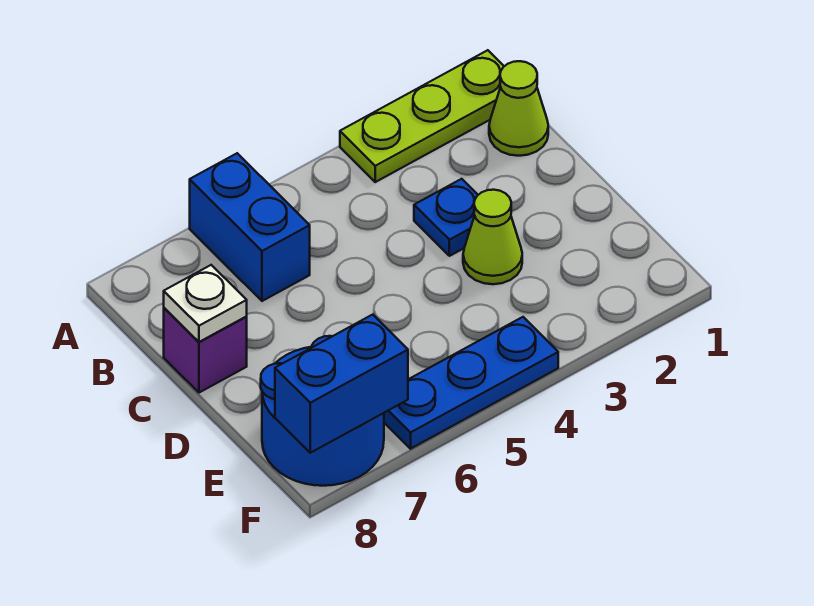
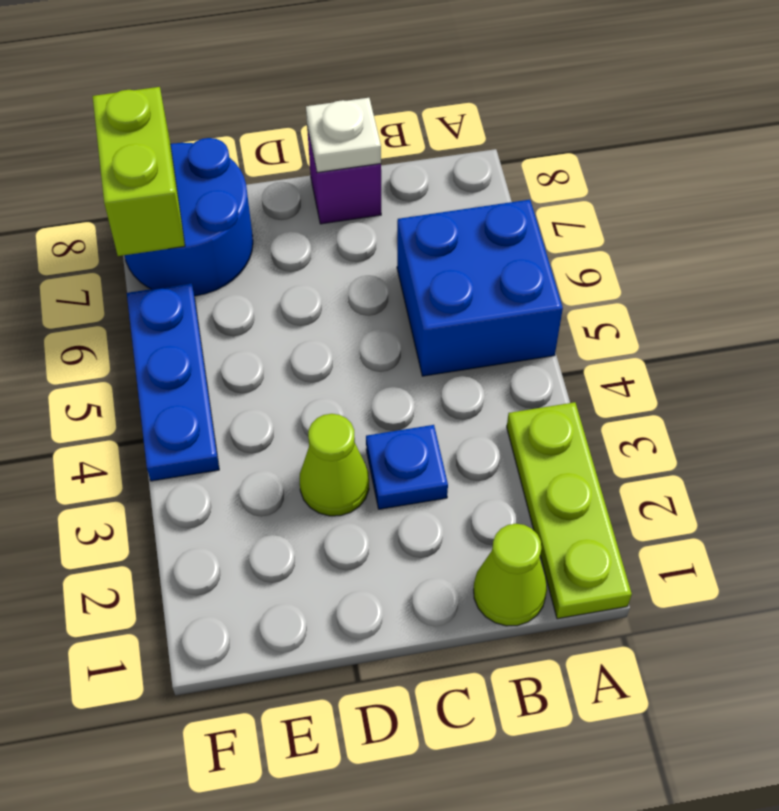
blue 1x2 brick [190,153,310,301] -> blue 2x2 brick [397,200,563,376]
blue 1x2 brick [275,315,408,453] -> lime 1x2 brick [93,87,185,256]

